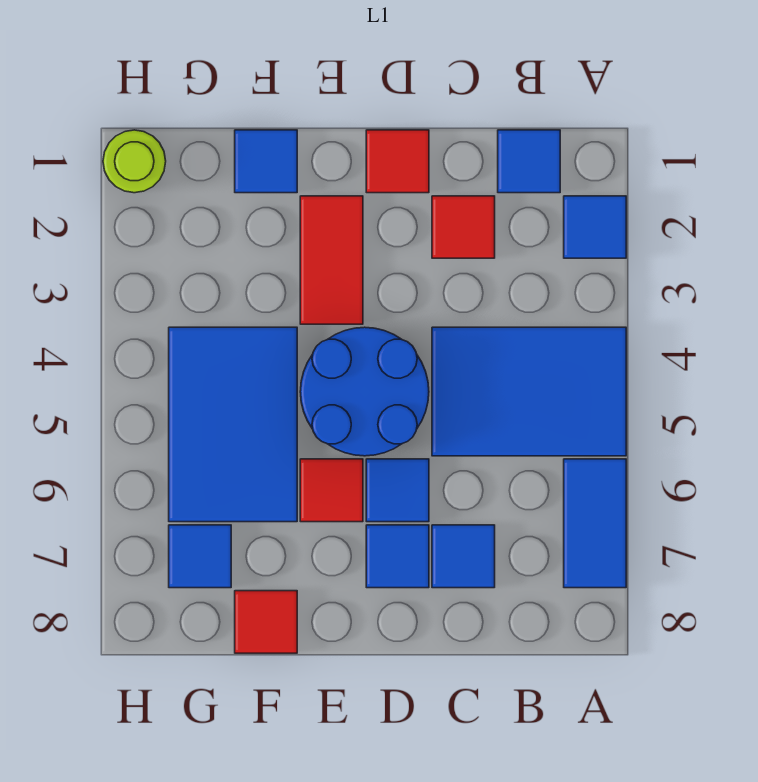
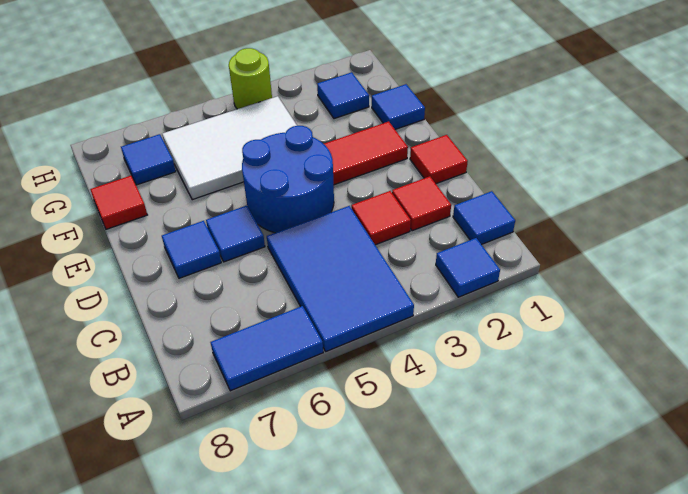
blue 1x1 tile [432,525,495,588] -> blue 1x1 tile moved to [317,72,369,119]
red 1x1 tile [300,459,363,522] -> red 1x1 tile moved to [351,191,411,245]
blue 2x3 tile [169,327,297,522] -> white 2x3 tile [162,96,297,200]
lime 1x1 round brick [103,130,166,193] -> lime 1x1 round brick moved to [229,48,272,109]

